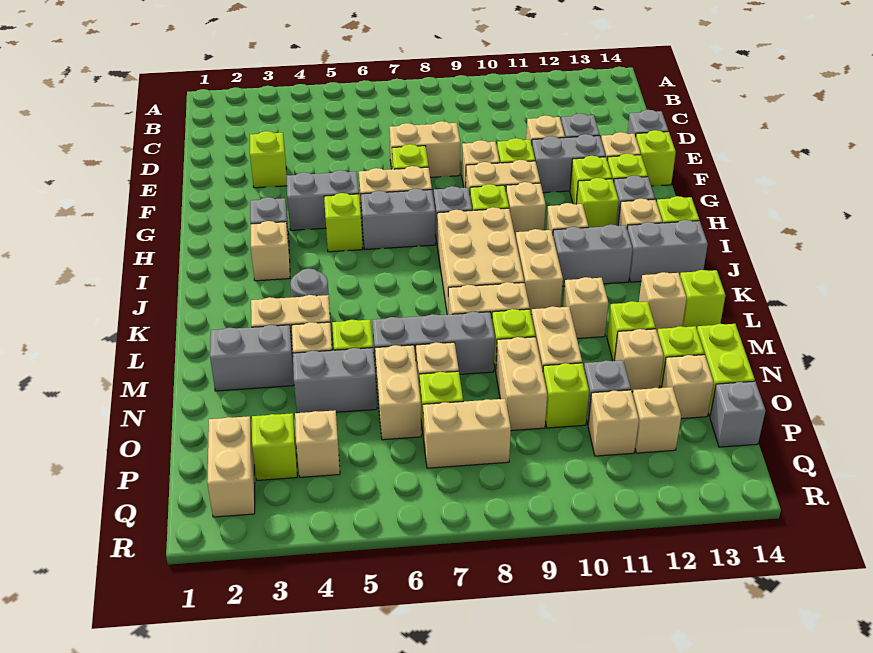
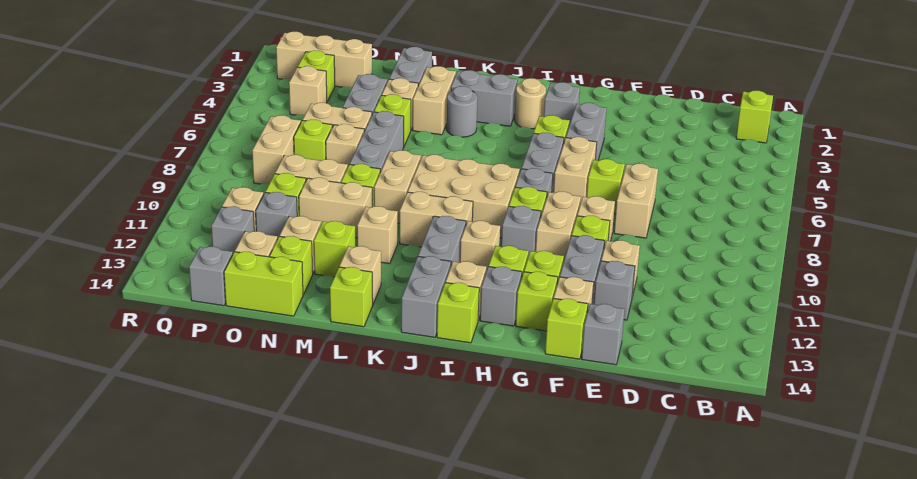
lime 1x1 brick [250,131,287,188] -> lime 1x1 brick moved to [736,91,773,143]
tan 1x1 brick [506,182,546,238] -> grey 1x1 brick [501,206,541,256]
tan 1x1 brick [251,221,290,281] -> tan 1x1 round brick [515,78,546,129]
none -> grey 1x2 brick [451,70,518,126]
tan 1x2 brick [207,416,255,517] -> tan 1x3 brick [276,31,372,87]
tan 1x1 brick [633,387,681,453] -> grey 1x1 brick [211,206,254,253]

